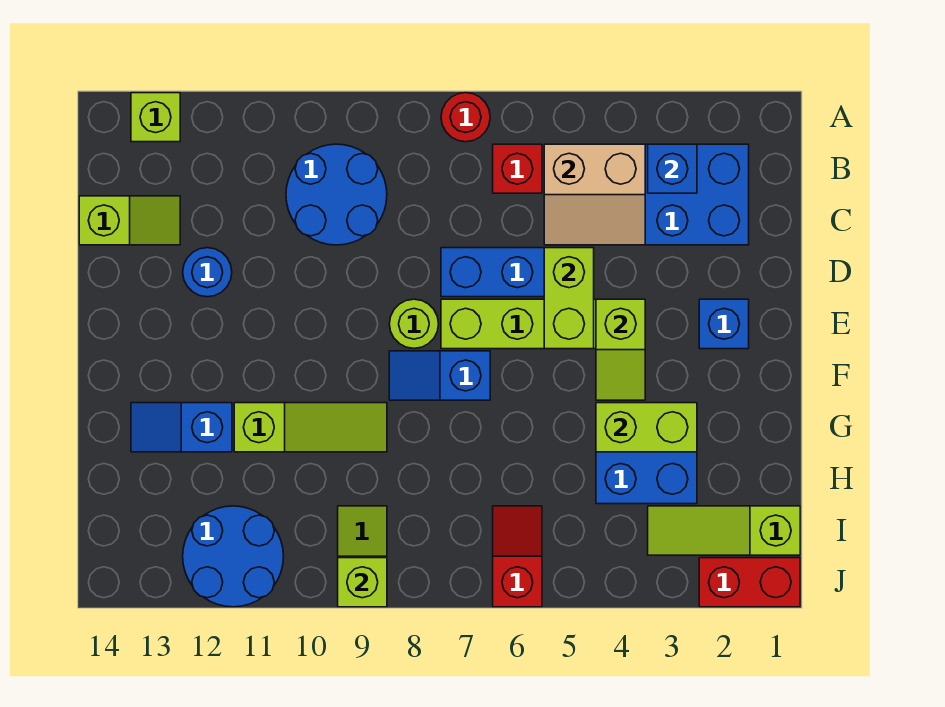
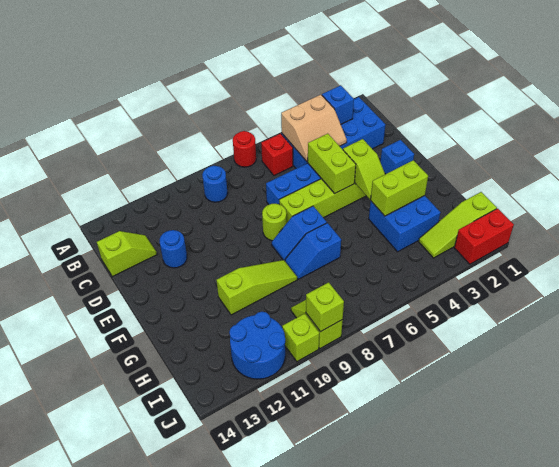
lime 1x1 brick [131,93,180,142] -> lime 1x1 brick moved to [282,314,319,361]
blue 2x2 round brick [286,144,387,245] -> blue 1x1 round brick [202,166,228,202]
blue 1x2 slope [131,403,232,452] -> blue 1x2 slope moved to [285,223,341,279]
red 1x2 slope [493,506,542,607] -> none

